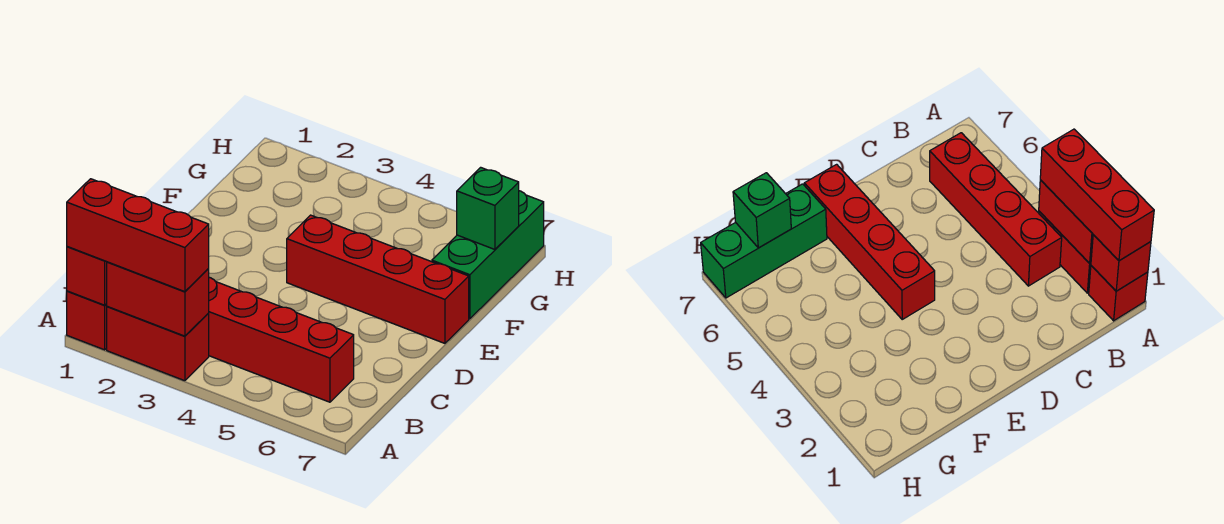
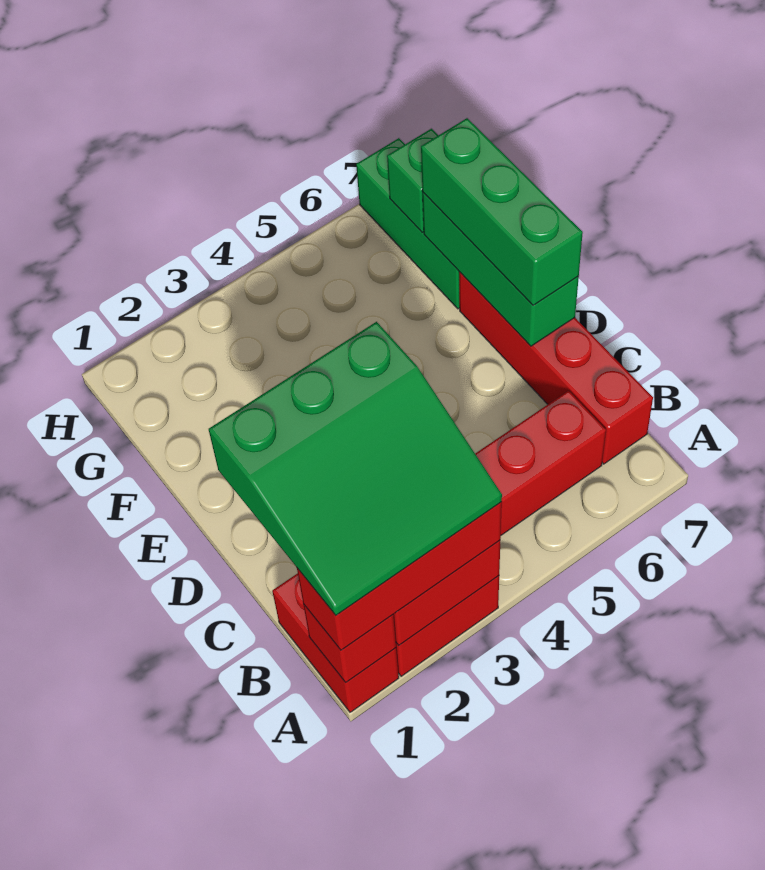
red 1x1 brick [67,291,107,350] -> red 1x2 brick [272,573,399,712]
none -> green 3x3 slope [209,322,502,615]
none -> green 1x3 brick [423,193,579,346]
none -> green 1x3 brick [421,118,583,306]
red 1x4 brick [287,215,469,343] -> red 1x4 brick turned to [459,272,653,464]

